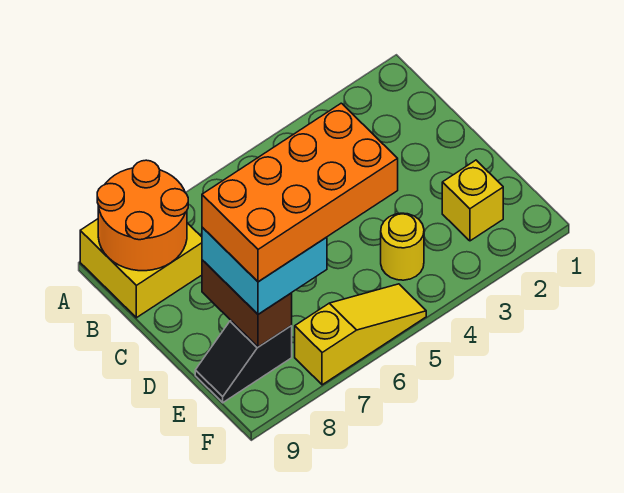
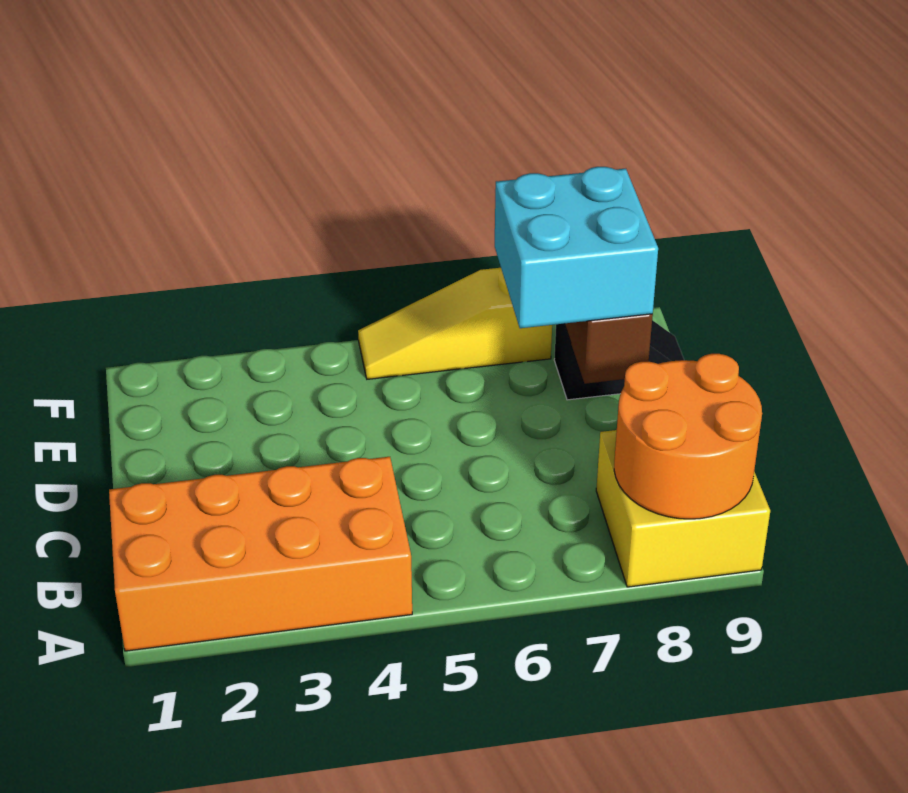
orange 2x4 brick [202,103,398,282] -> orange 2x4 brick moved to [109,457,412,651]
yellow 1x1 brick [442,160,503,241] -> none
yellow 1x1 round brick [381,213,424,280] -> none

